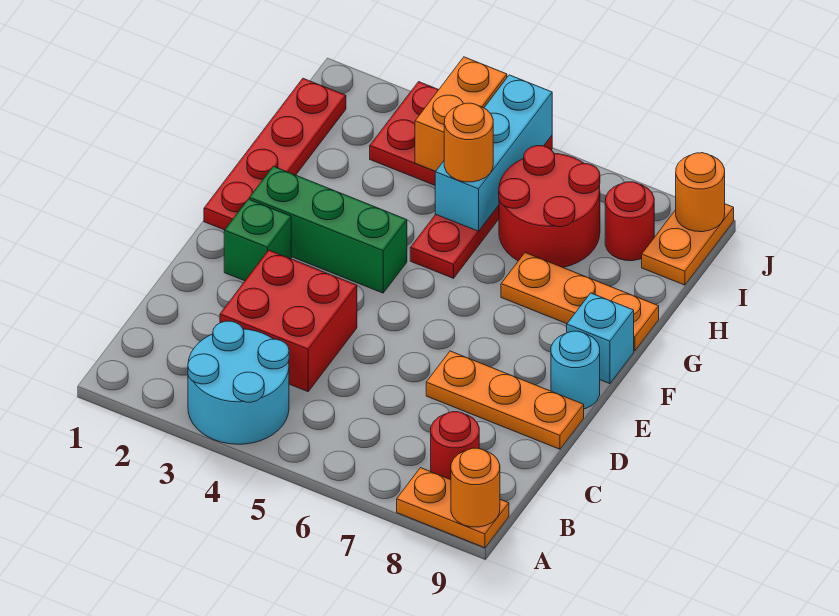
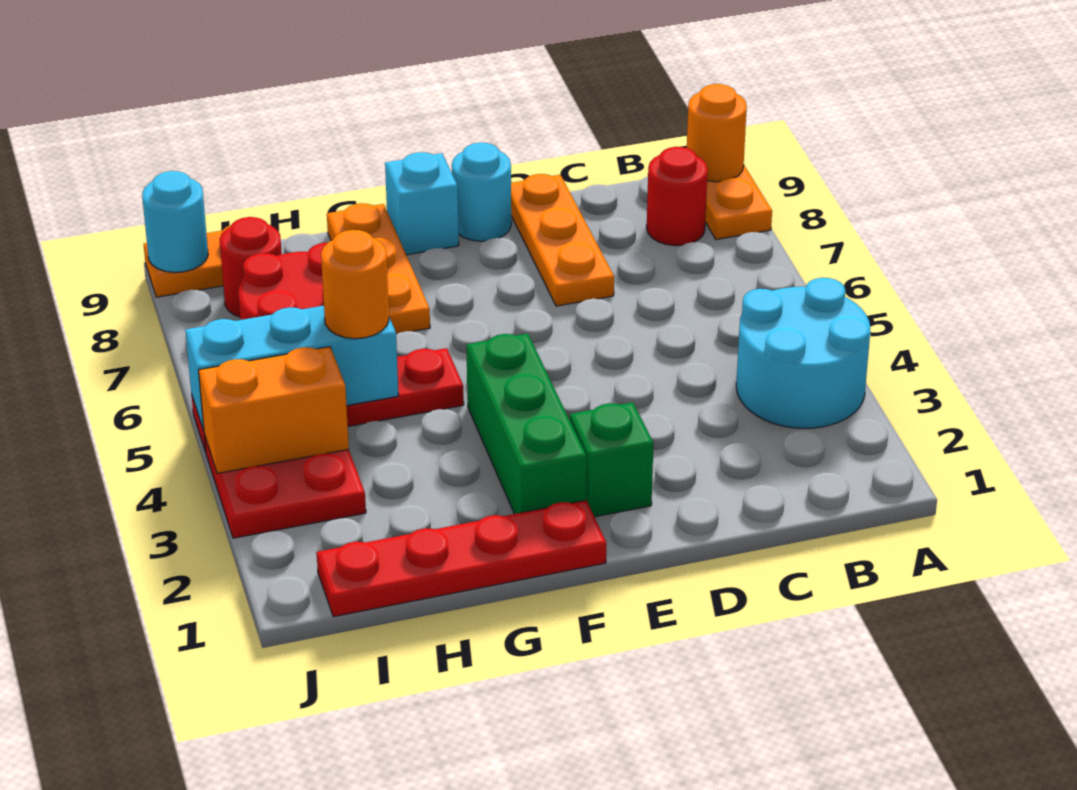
red 2x2 brick [220,250,357,392] -> none
orange 1x1 round brick [676,153,725,232] -> cyan 1x1 round brick [142,171,208,272]

